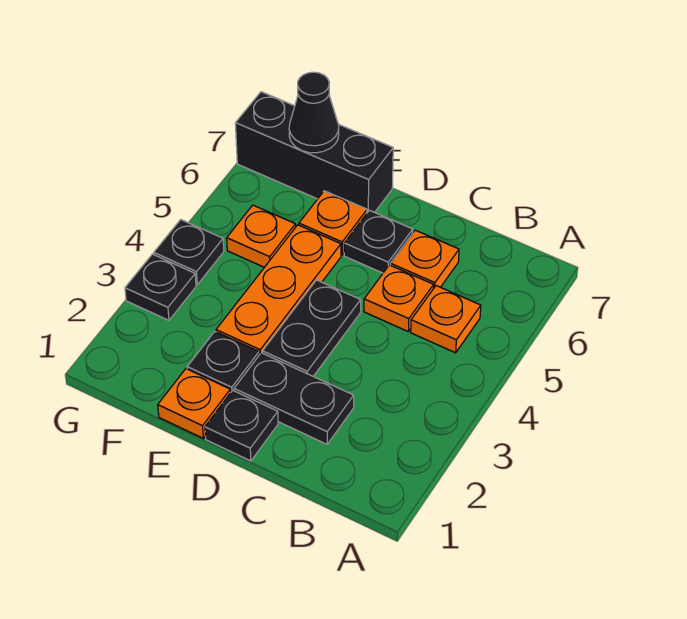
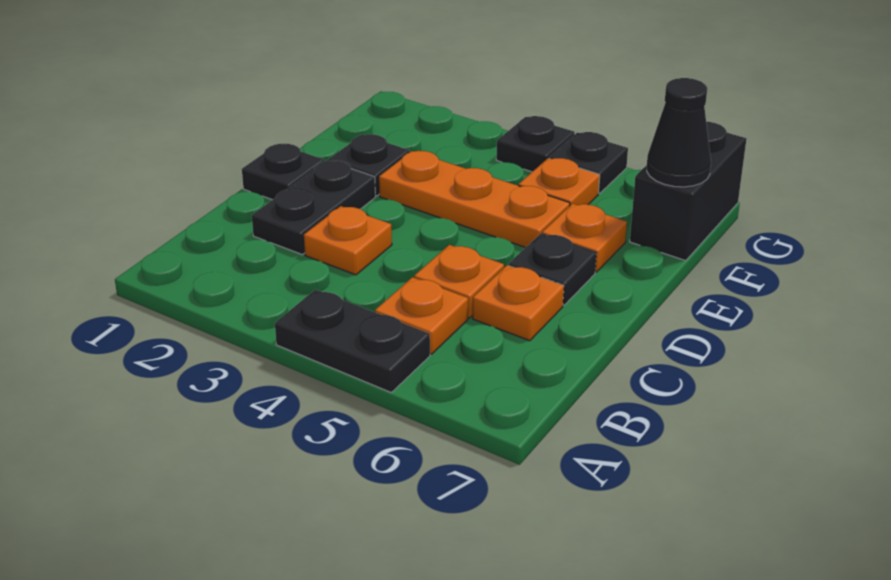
black 1x2 plate [263,280,361,376] -> black 1x2 plate moved to [275,289,430,392]
orange 1x1 plate [158,369,231,438] -> orange 1x1 plate moved to [304,206,392,275]
black 1x3 brick [235,92,393,213] -> black 1x2 brick [630,122,746,261]
black 1x1 plate [125,254,196,320] -> black 1x1 plate moved to [549,132,628,193]

